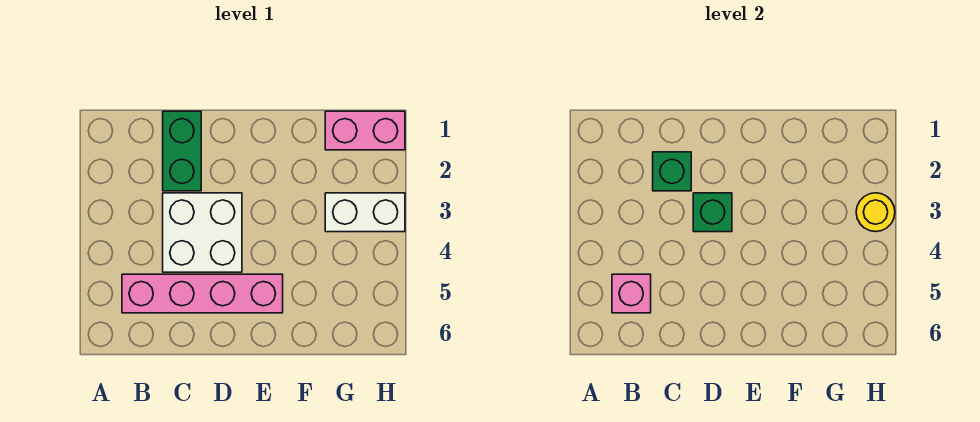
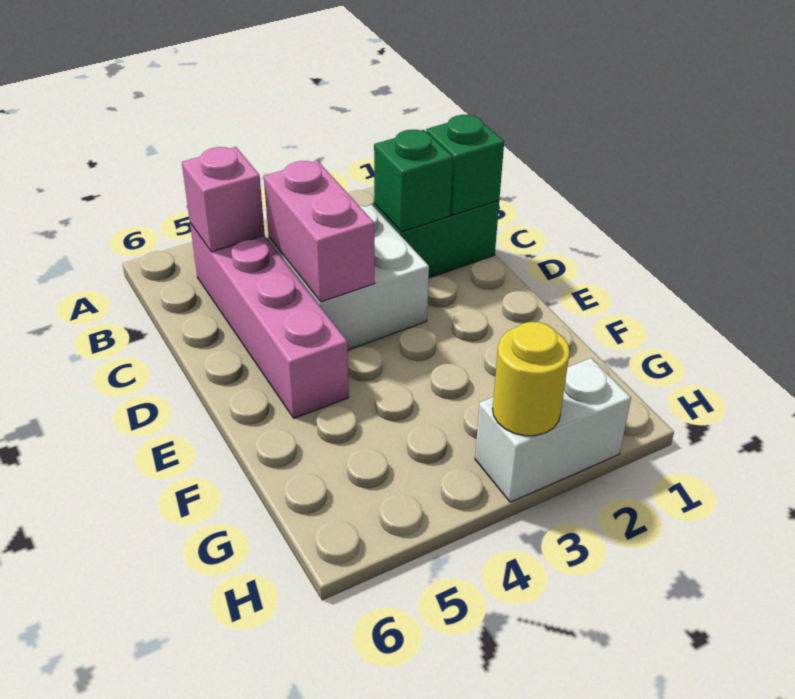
green 1x1 brick [693,193,732,232] -> green 1x1 brick moved to [426,115,504,215]
pink 1x2 brick [325,111,405,150] -> pink 1x2 brick moved to [264,161,375,302]
white 1x2 brick [325,193,405,232] -> white 1x2 brick turned to [475,358,631,502]

